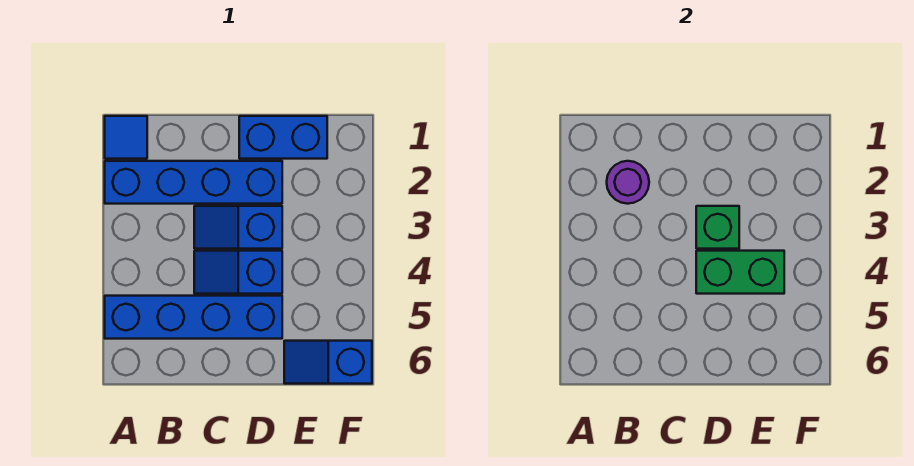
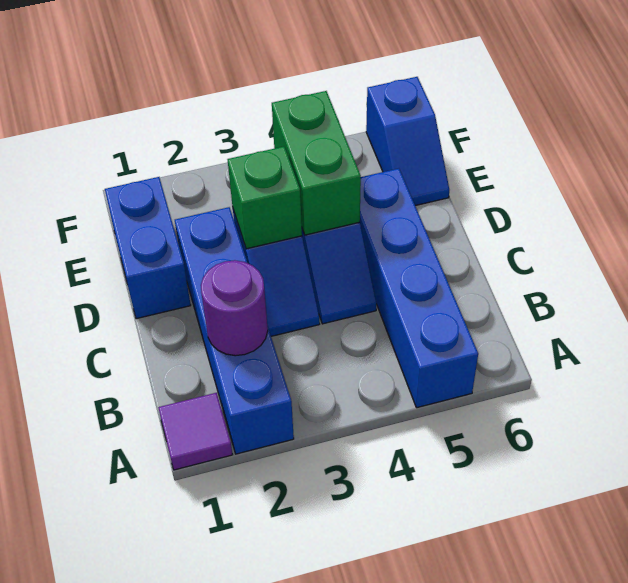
blue 1x1 tile [105,116,147,159] -> purple 1x1 tile [158,393,233,470]

